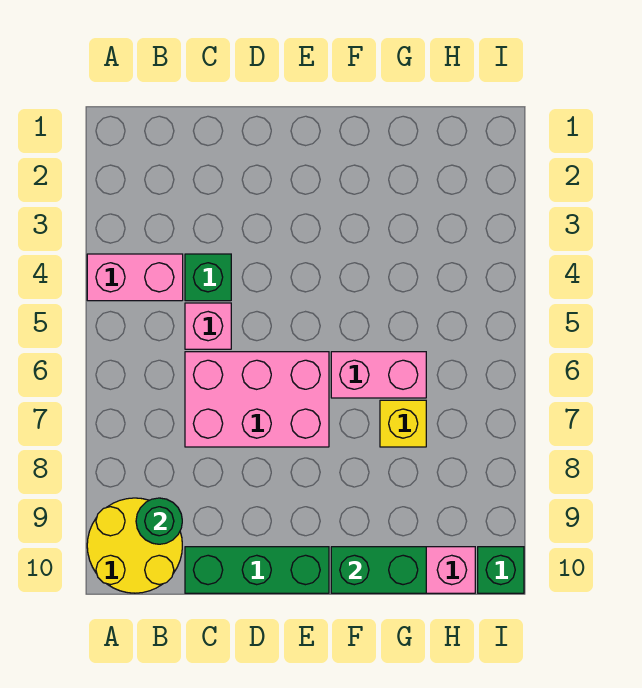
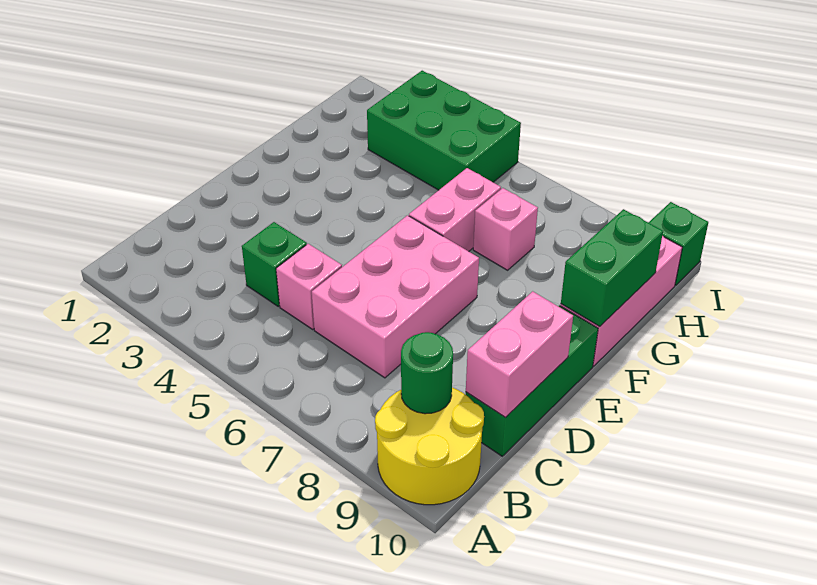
pink 1x2 brick [87,254,183,301] -> pink 1x2 brick moved to [466,291,573,418]
yellow 1x1 brick [380,400,426,447] -> pink 1x1 brick [473,188,538,270]
none -> green 2x3 brick [367,71,521,190]

